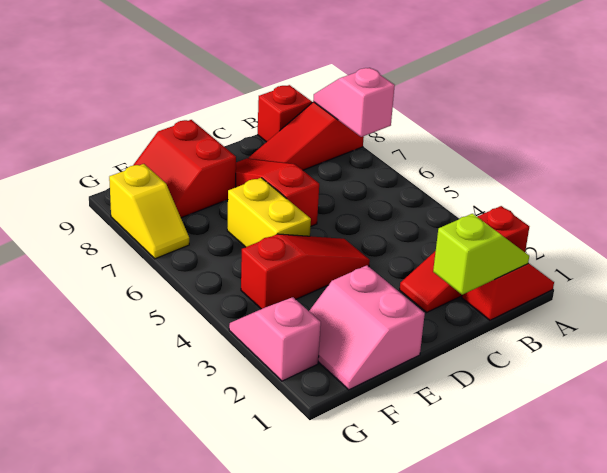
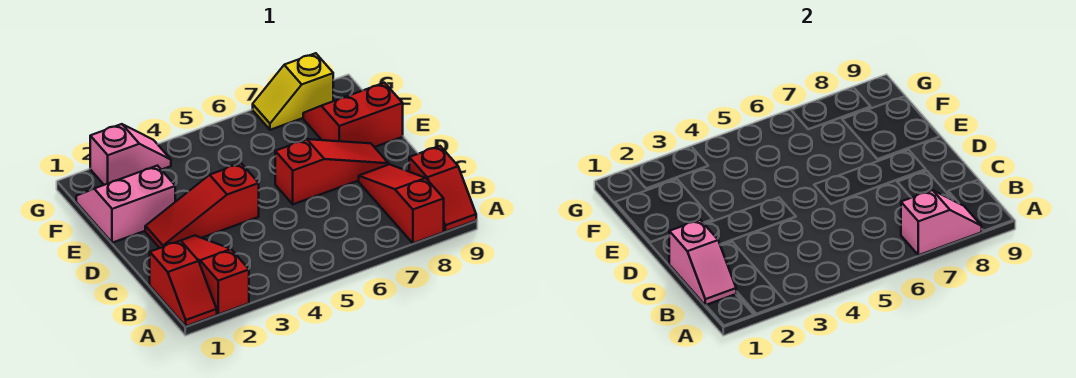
lime 1x2 slope [433,214,529,295] -> pink 1x2 slope [669,220,736,305]
red 1x3 slope [241,234,370,309] -> red 1x3 slope turned to [145,163,259,248]
yellow 1x2 brick [227,178,311,247] -> none

